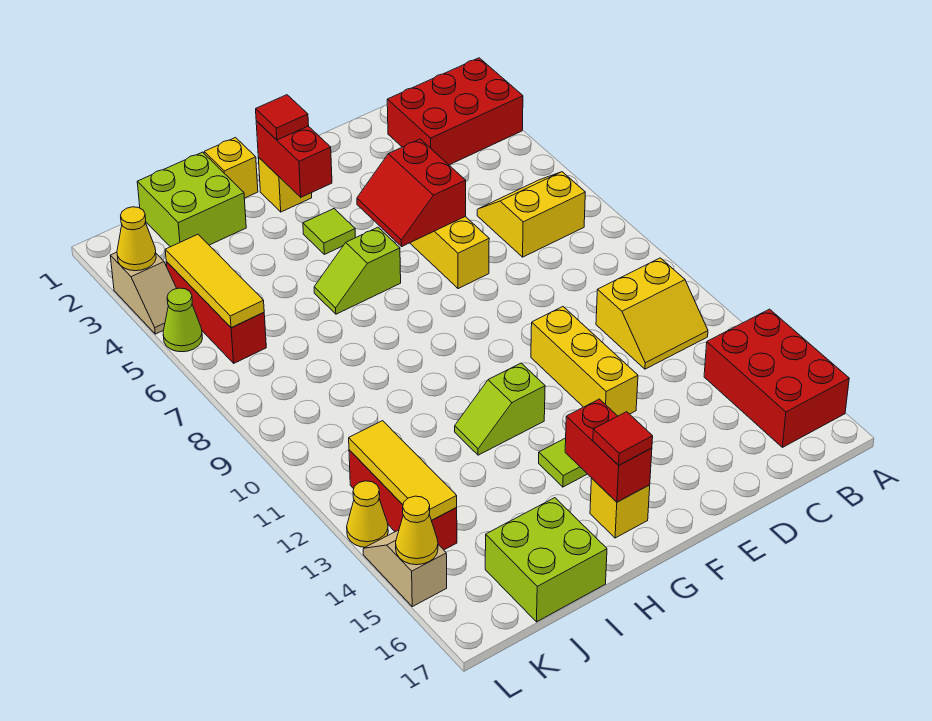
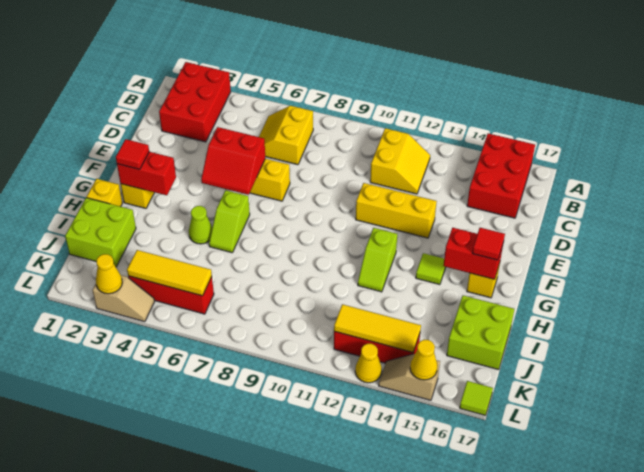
red 2x3 brick [704,309,849,447] -> red 2x3 brick turned to [467,133,535,218]
lime 1x1 tile [303,209,355,254] -> lime 1x1 tile moved to [460,381,493,415]
lime 1x1 cone [163,288,202,352] -> lime 1x1 cone moved to [189,206,212,244]

